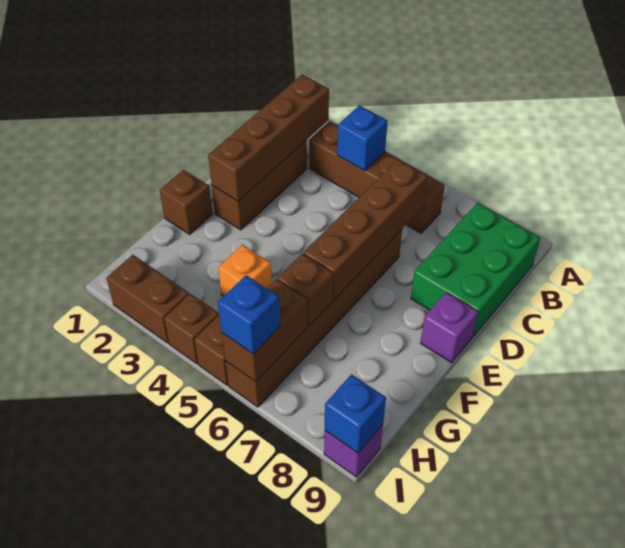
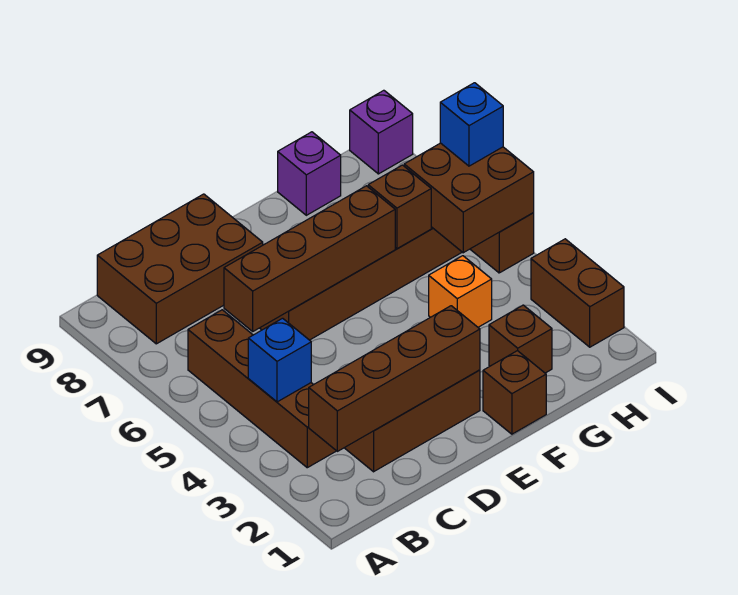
green 2x3 brick [411,203,540,337] -> brown 2x3 brick [97,194,263,344]
purple 1x1 brick [421,292,478,363] -> purple 1x1 brick moved to [278,132,341,215]
brown 1x2 brick [222,279,307,382] -> brown 2x2 brick [404,143,534,253]
brown 1x1 brick [164,294,219,364] -> brown 1x1 brick moved to [489,305,552,373]
blue 1x1 brick [325,374,386,453] -> none

